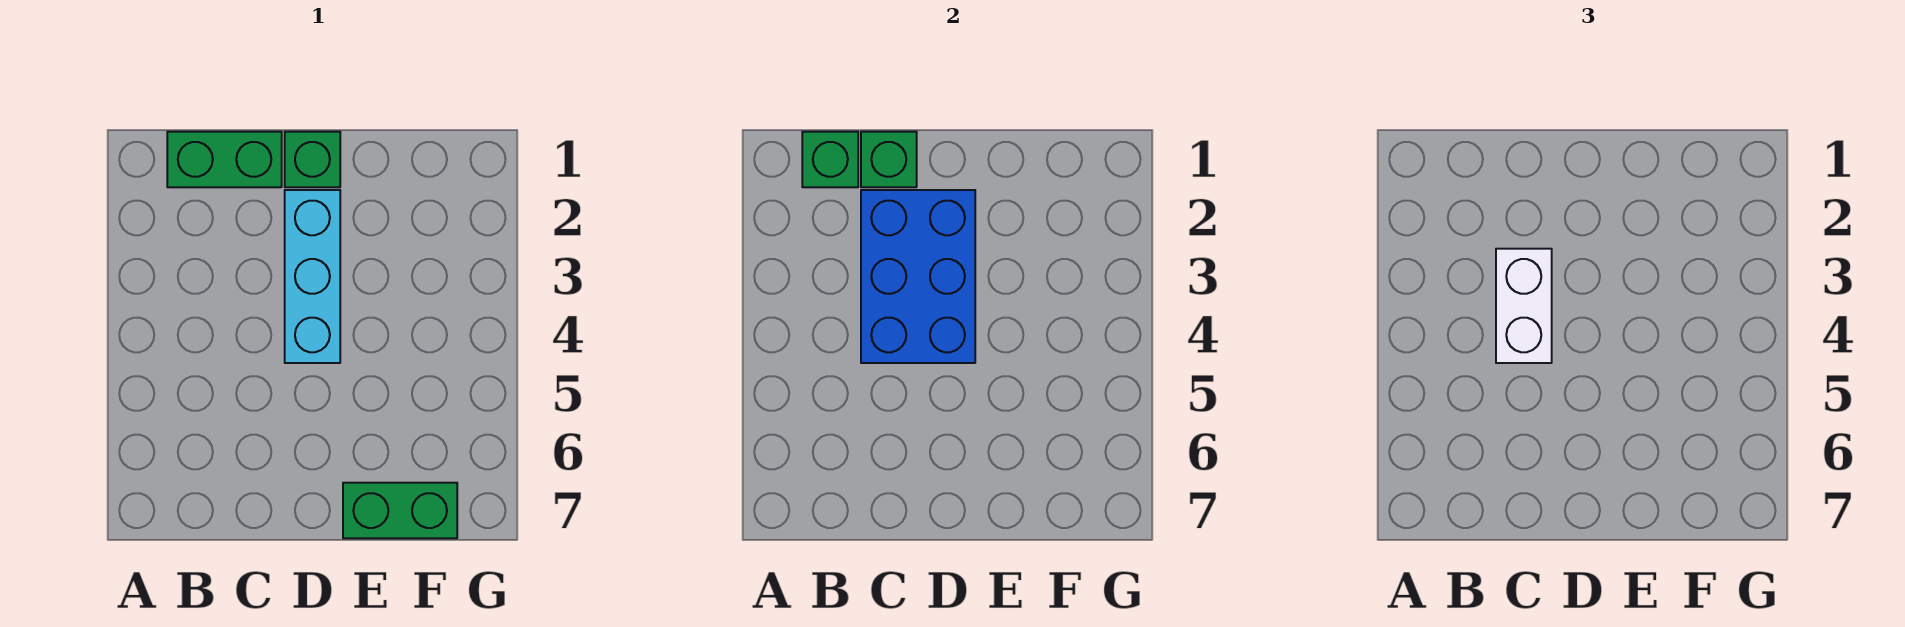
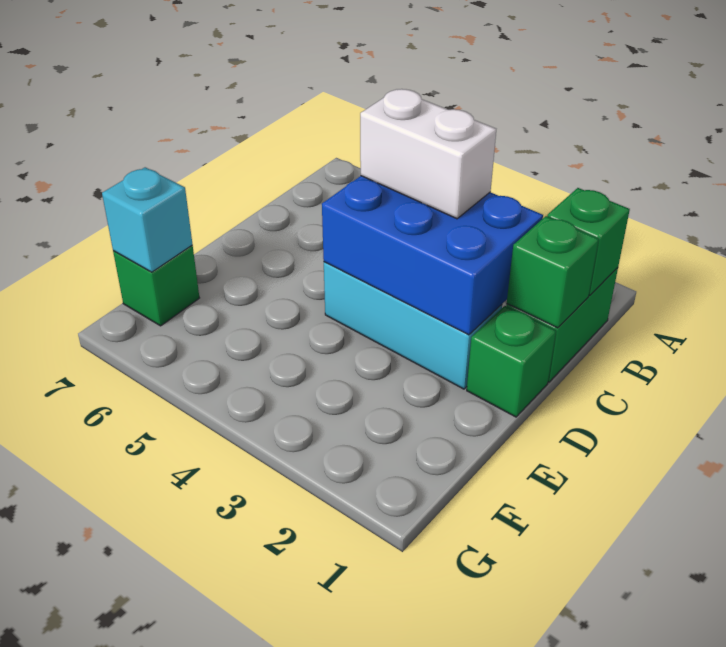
green 1x2 brick [343,483,457,538] -> green 1x1 brick [113,246,199,326]
none -> cyan 1x1 brick [102,167,193,272]

